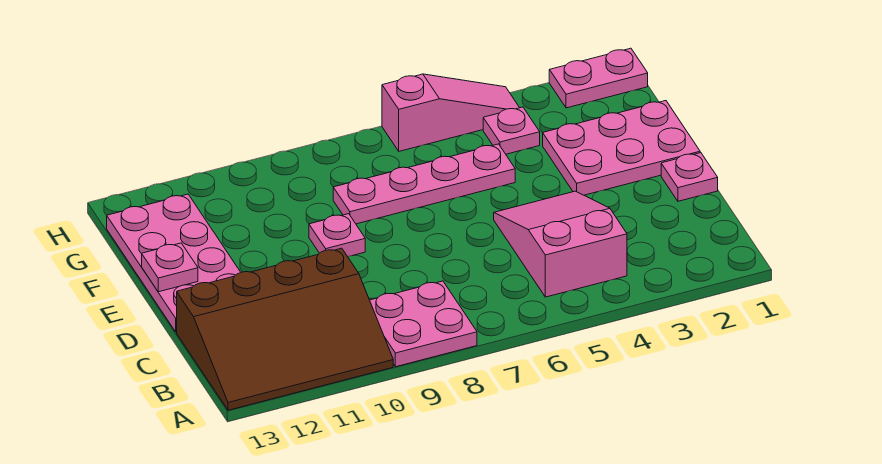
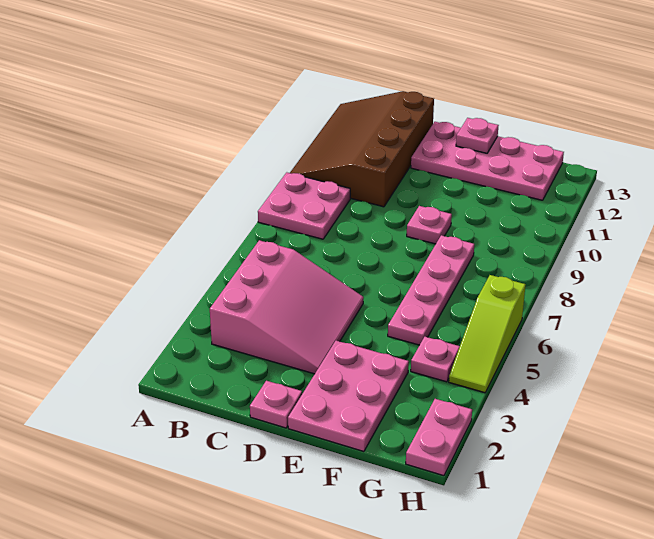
pink 2x3 slope [494,191,627,297] -> pink 3x3 slope [210,240,364,374]
pink 1x3 slope [382,74,519,151] -> lime 1x3 slope [449,275,526,393]

